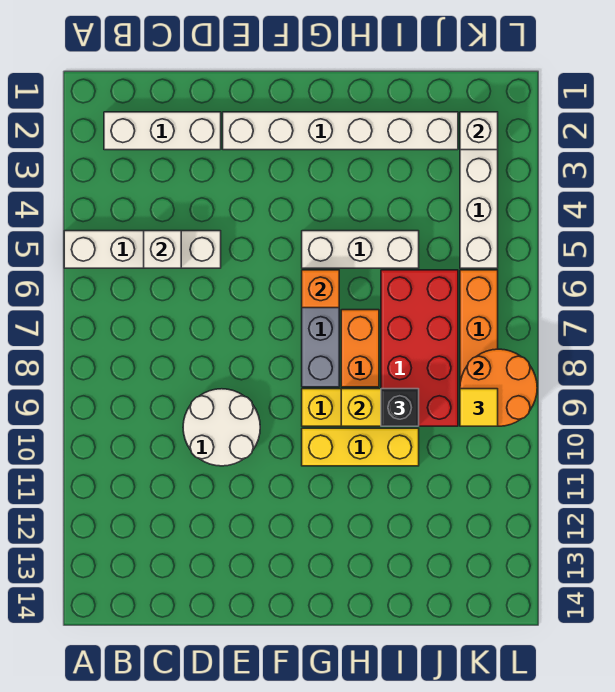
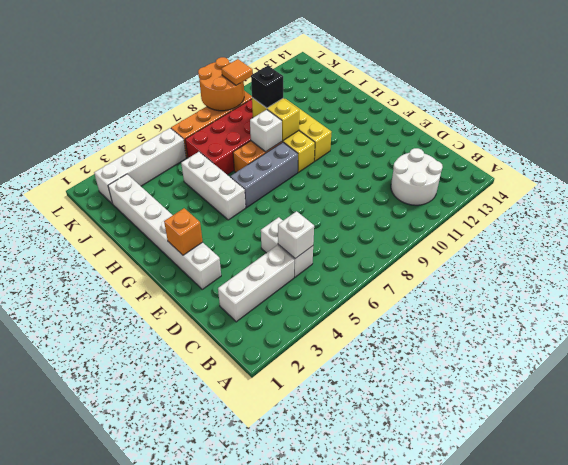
white 1x4 brick [64,231,221,268] -> white 1x2 brick [261,217,313,277]
white 1x3 brick [104,112,221,150] -> white 1x3 brick turned to [218,245,294,322]
white 2x2 round brick [183,389,260,466] -> white 2x2 round brick moved to [391,148,443,205]
orange 1x1 brick [302,270,339,308] -> orange 1x1 brick moved to [164,208,203,255]
white 1x1 brick [460,112,498,150] -> white 1x1 brick moved to [250,110,282,152]
yellow 1x1 tile [460,389,498,426] -> orange 1x1 tile [222,59,252,85]

